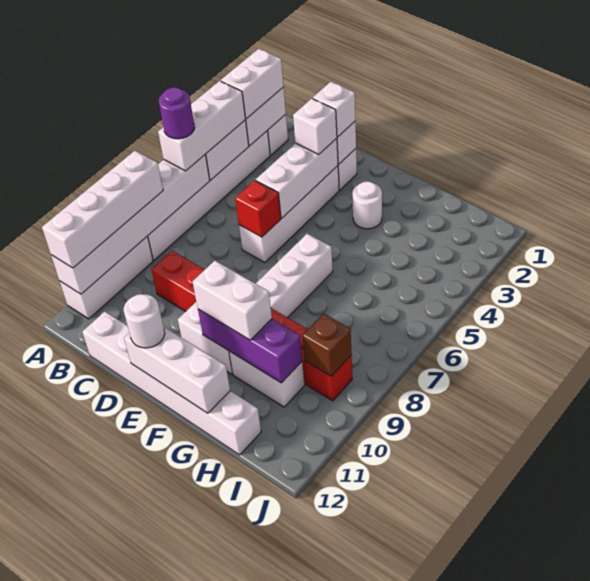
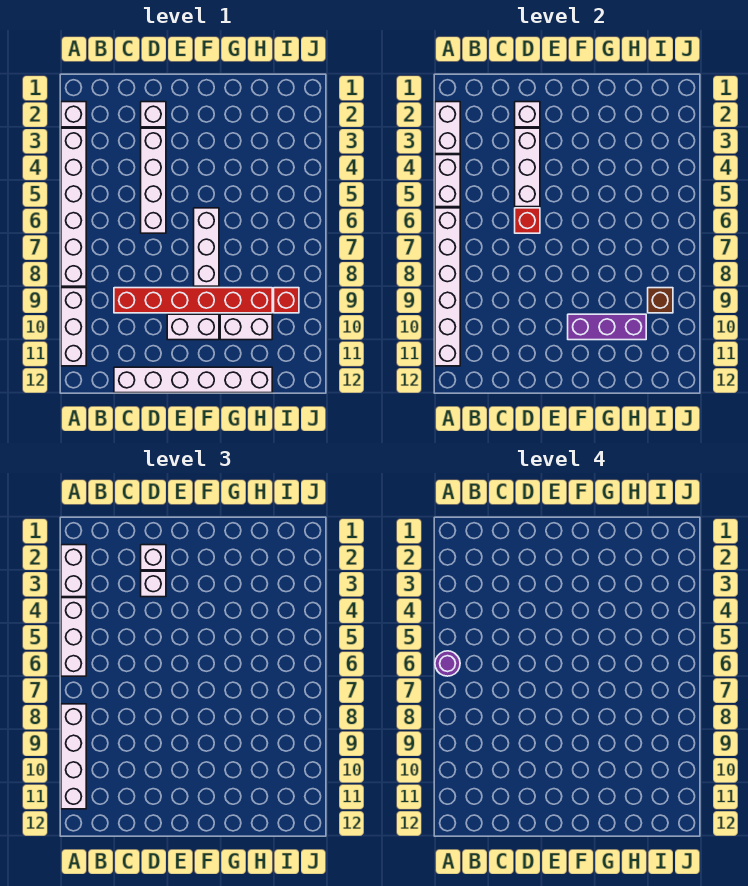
white 1x3 brick [124,327,230,413] -> none
white 1x1 round brick [124,294,165,348] -> none
white 1x1 round brick [352,181,382,229] -> none
white 1x2 brick [193,261,272,340] -> none

